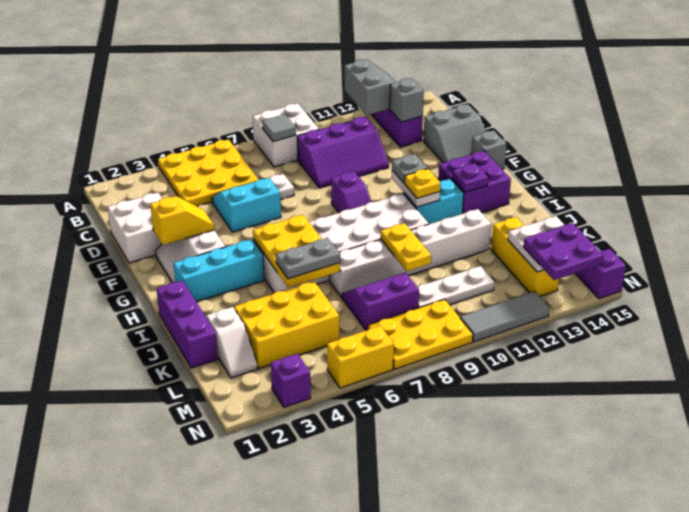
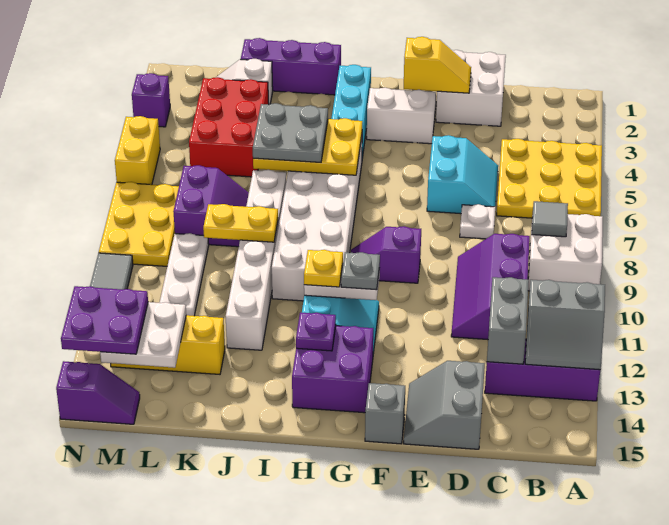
grey 1x1 brick [390,78,424,122] -> grey 1x2 brick [487,277,529,364]
yellow 1x2 slope [150,196,214,245] -> yellow 1x2 slope turned to [404,37,471,93]
grey 1x2 plate [276,238,340,279] -> grey 2x2 plate [253,103,328,162]
yellow 2x3 brick [234,281,339,368] -> red 2x3 brick [189,77,269,177]

